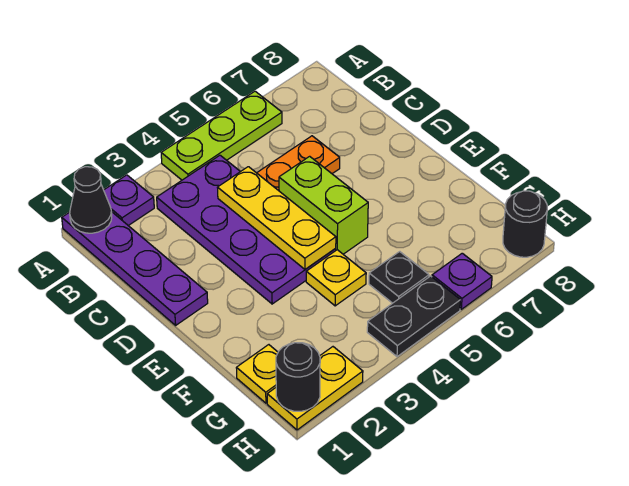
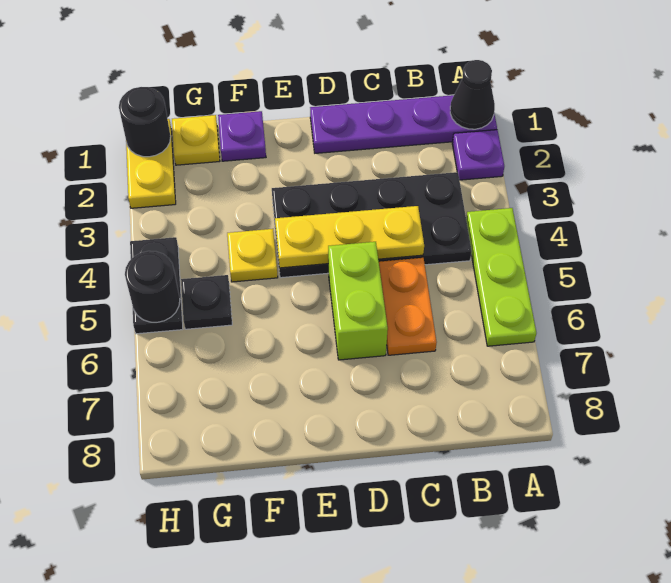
purple 2x4 plate [157,155,336,304] -> black 2x4 plate [272,172,472,278]
lime 1x2 brick [279,156,368,254] -> lime 1x2 brick turned to [328,242,388,360]
purple 1x1 plate [432,253,492,309] -> purple 1x1 plate moved to [218,111,266,161]
black 1x1 round brick [503,191,547,257] -> black 1x1 round brick moved to [125,251,180,322]

